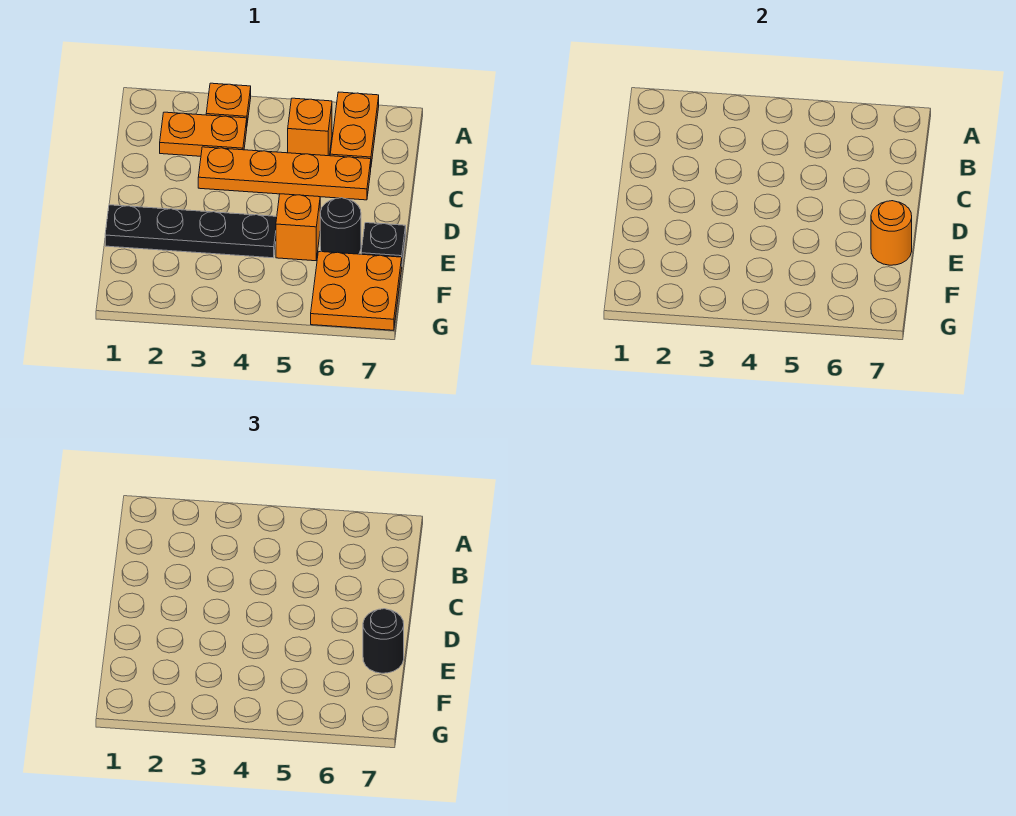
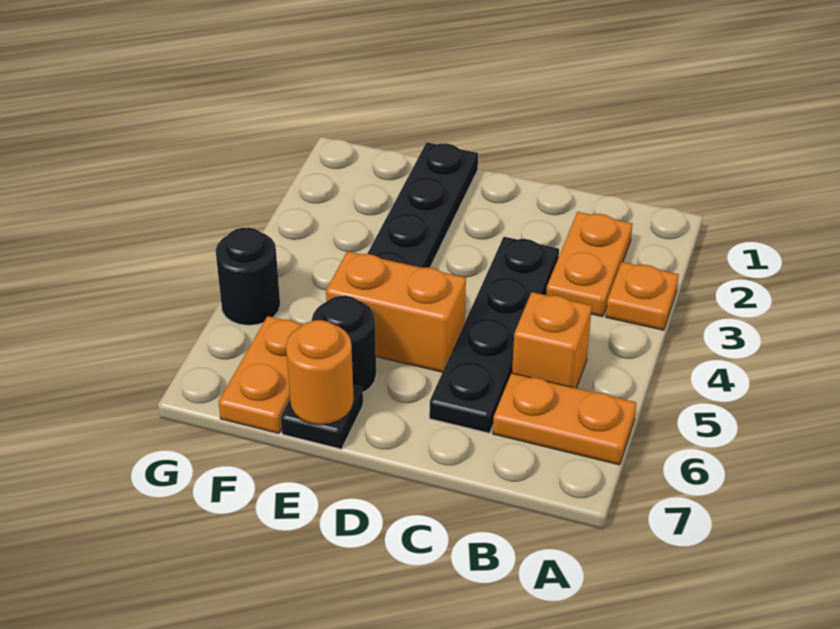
orange 1x4 plate [198,147,371,200] -> black 1x4 plate [429,237,559,433]
orange 1x1 brick [276,194,320,261] -> orange 1x2 brick [326,251,466,372]
black 1x1 round brick [363,609,404,673] -> black 1x1 round brick moved to [216,227,280,325]
orange 2x2 plate [311,252,402,330] -> orange 1x2 plate [219,316,304,434]

